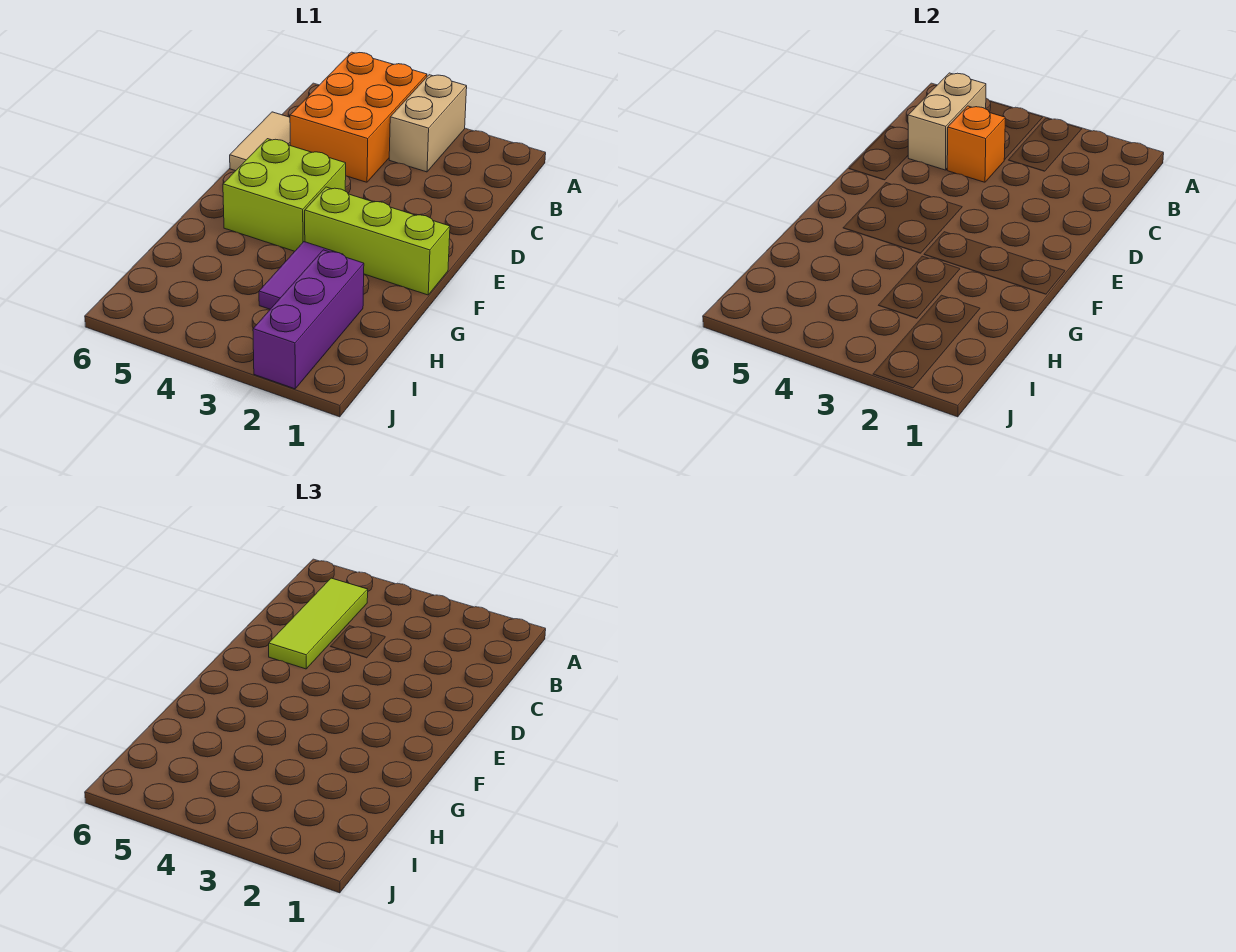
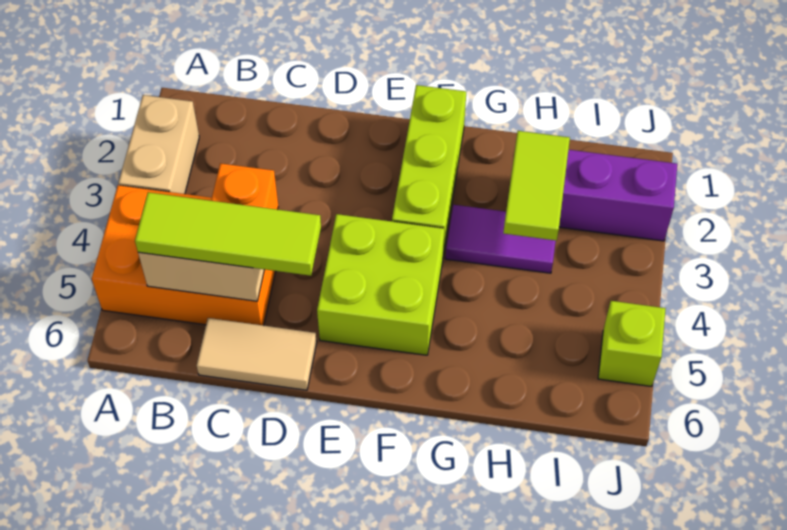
tan 1x2 brick [389,75,467,172] -> tan 1x2 brick turned to [118,95,199,194]
none -> lime 1x2 tile [503,131,570,241]
none -> lime 1x1 brick [598,301,666,386]

